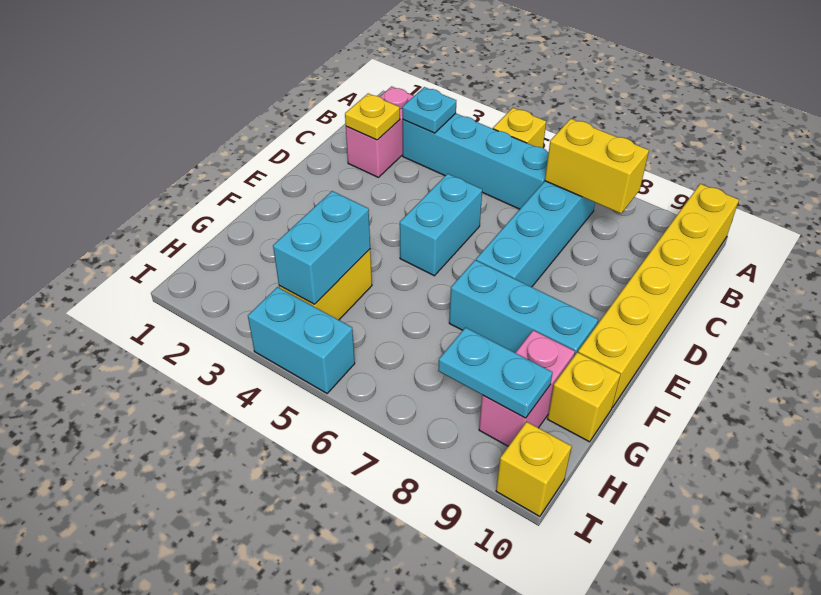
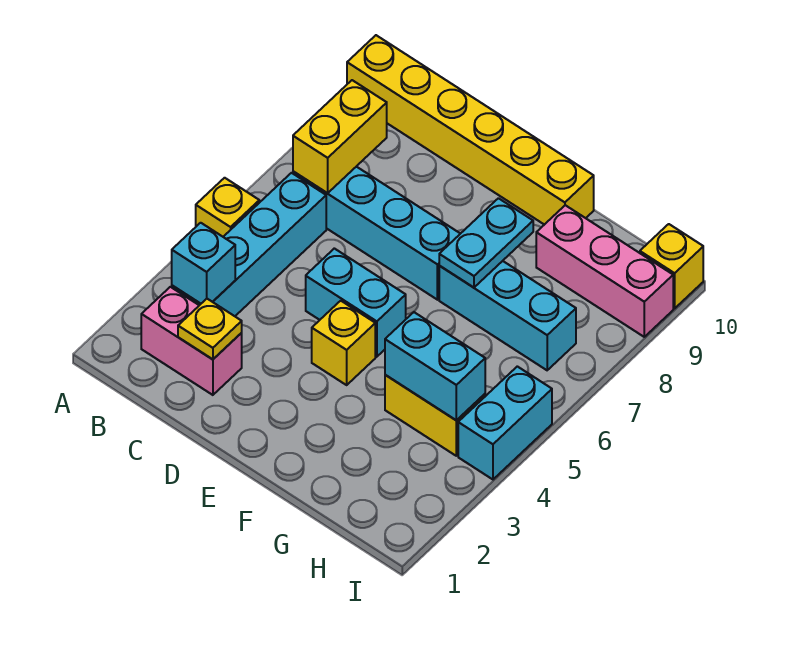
cyan 1x1 plate [402,87,456,133] -> cyan 1x1 brick [172,223,235,304]
cyan 1x3 brick [449,260,598,356] -> cyan 1x3 brick turned to [439,261,576,370]
pink 1x2 brick [479,330,575,446] -> pink 1x3 brick [536,205,673,337]
yellow 1x1 brick [548,352,621,442] -> yellow 1x1 brick moved to [312,301,375,385]
cyan 1x2 plate [438,328,553,418] -> cyan 1x2 plate moved to [439,198,533,288]

